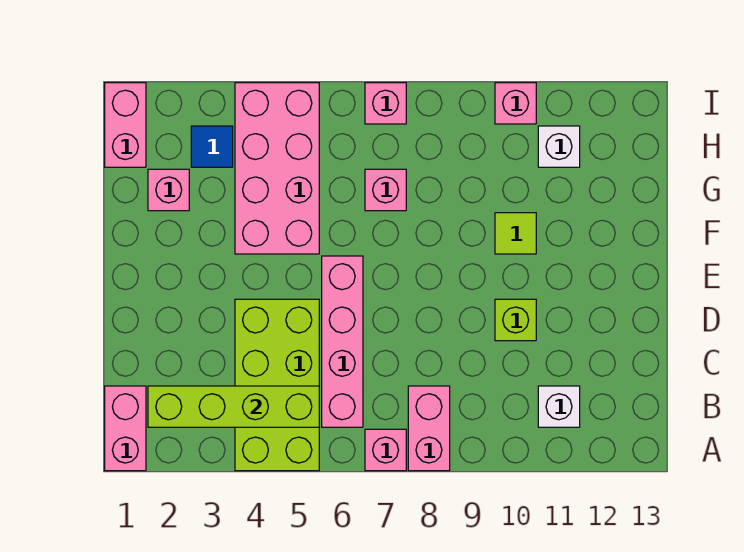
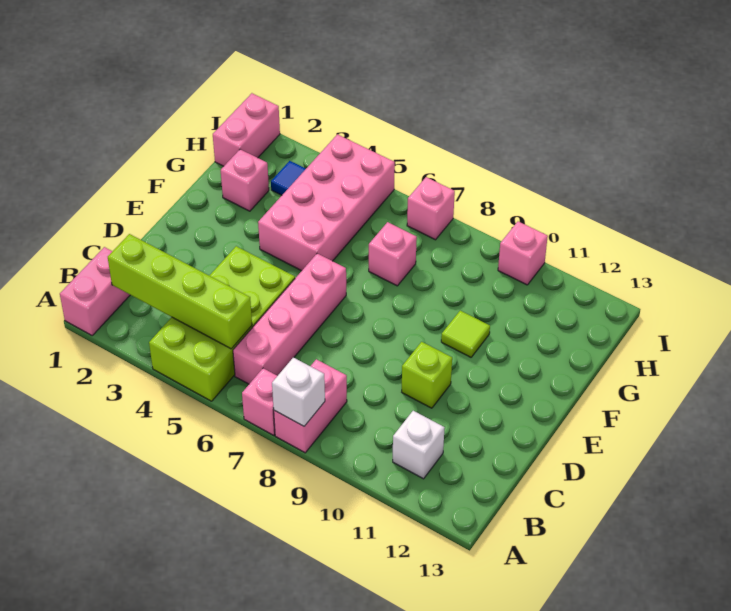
white 1x1 brick [538,126,580,167] -> white 1x1 brick moved to [272,357,325,426]

